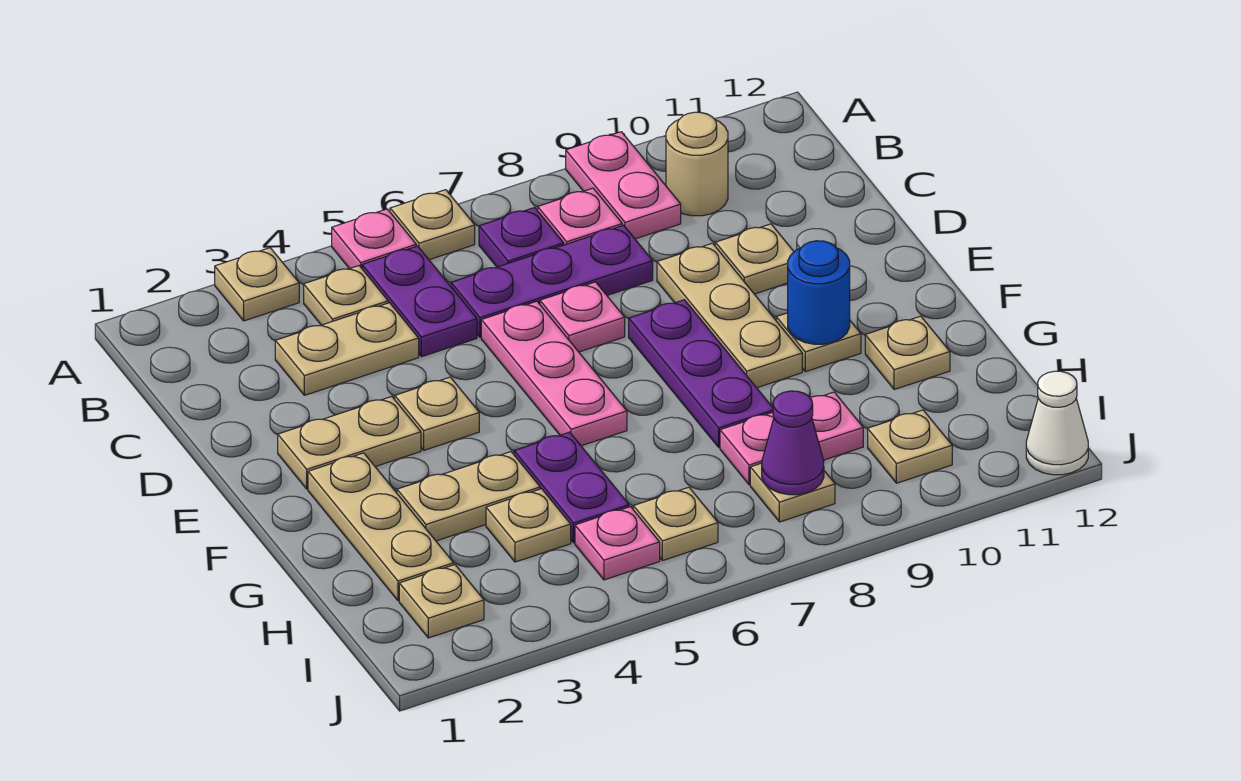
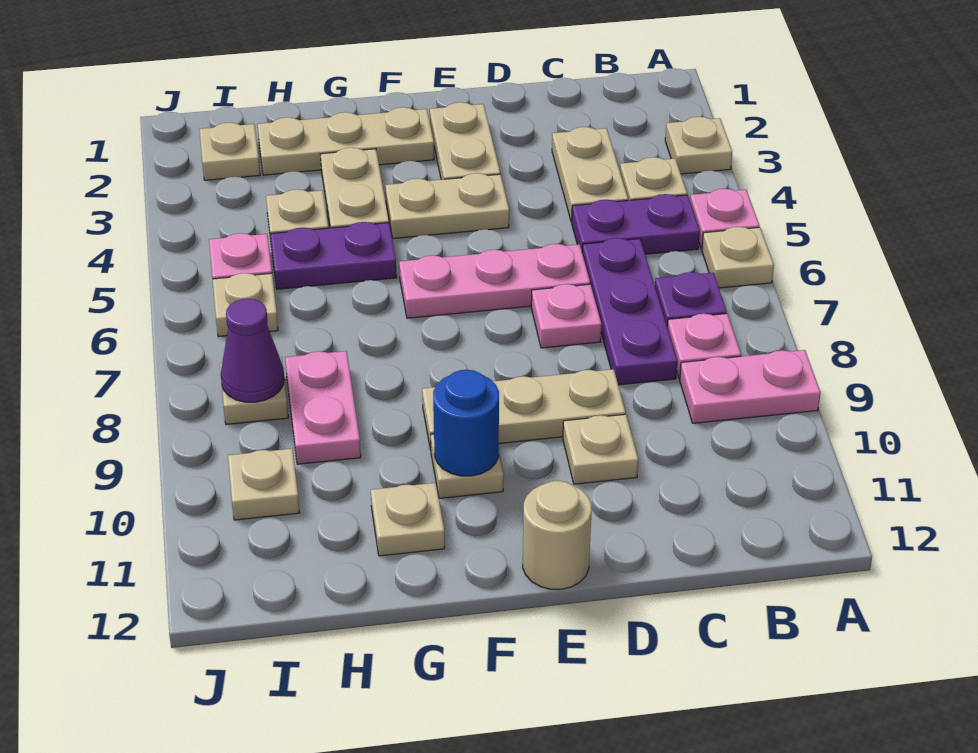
tan 1x1 round brick [666,112,728,216] -> tan 1x1 round brick moved to [523,481,592,589]
tan 1x1 plate [395,377,479,450] -> tan 1x2 plate [385,173,509,239]
purple 1x3 plate [629,300,773,447] -> none
white 1x1 cone [1026,371,1088,475] -> none

